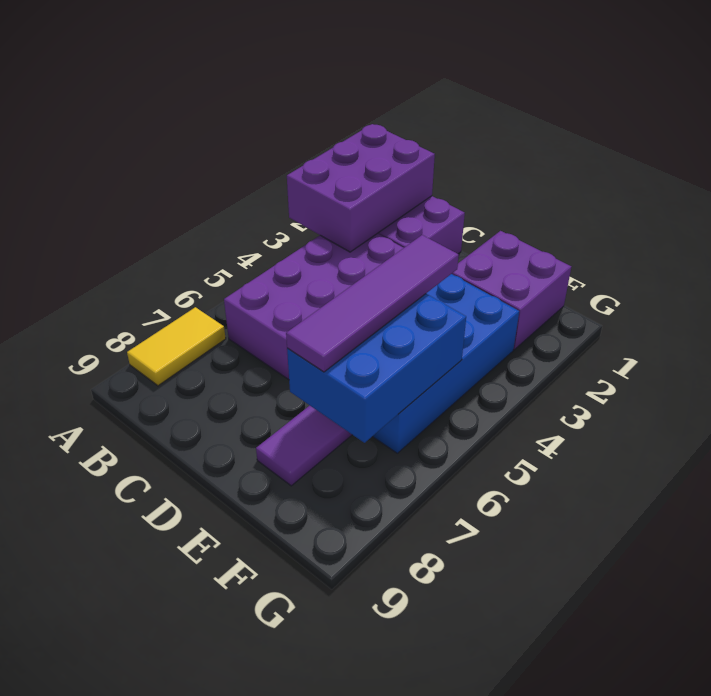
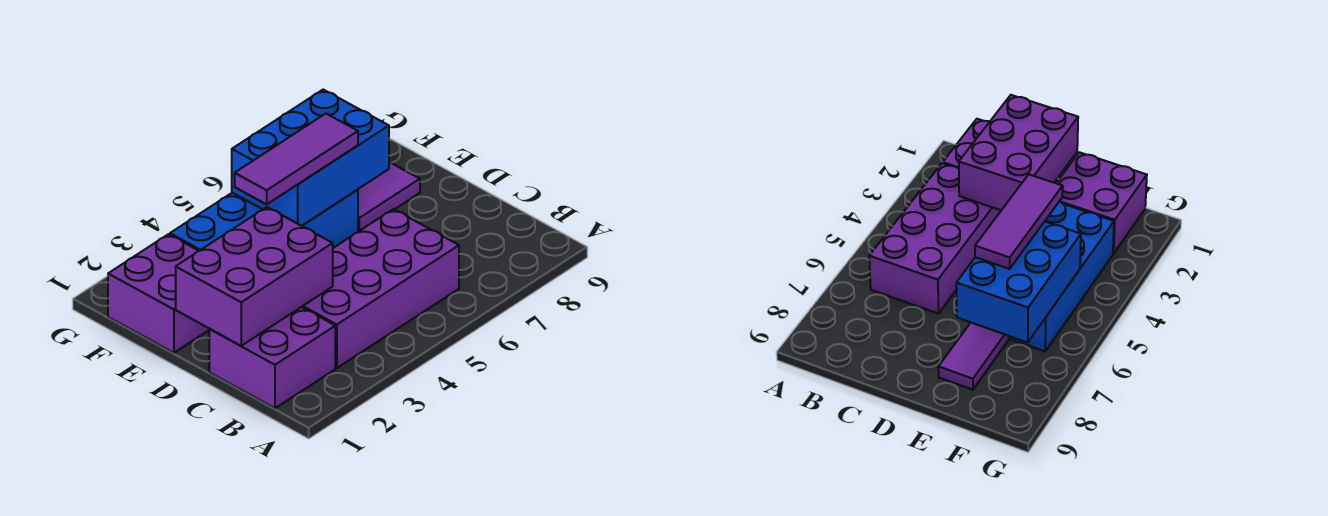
purple 2x3 brick [287,124,435,252] -> purple 2x3 brick moved to [176,207,333,346]
yellow 1x2 tile [127,307,226,386] -> none
purple 1x4 tile [286,235,459,372] -> purple 1x3 tile [235,114,358,204]

